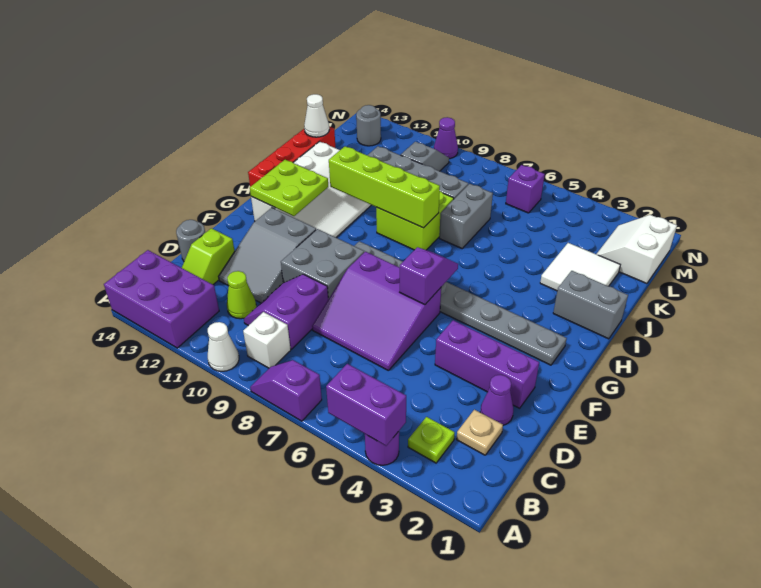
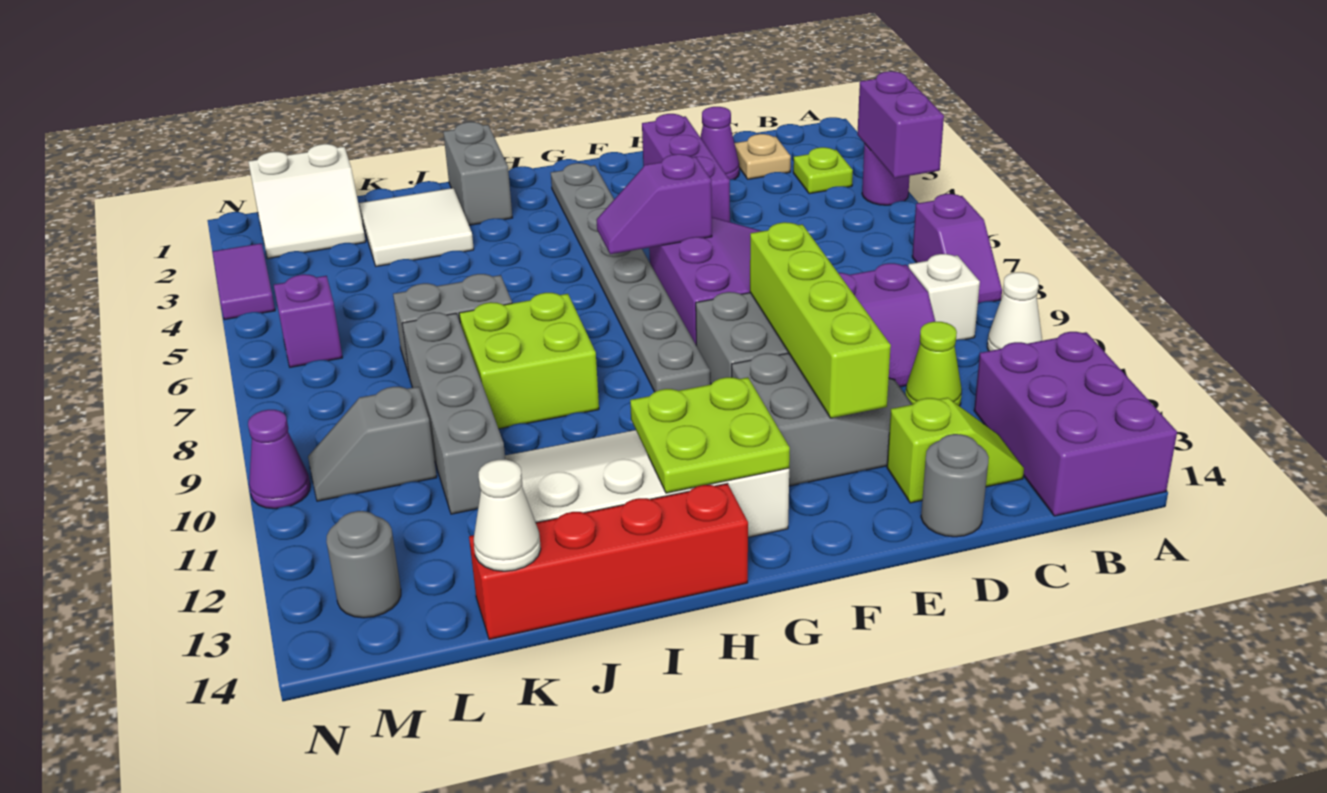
lime 1x4 brick [329,146,440,228] -> lime 1x4 brick moved to [750,222,891,418]
none -> purple 1x2 tile [213,243,275,320]

